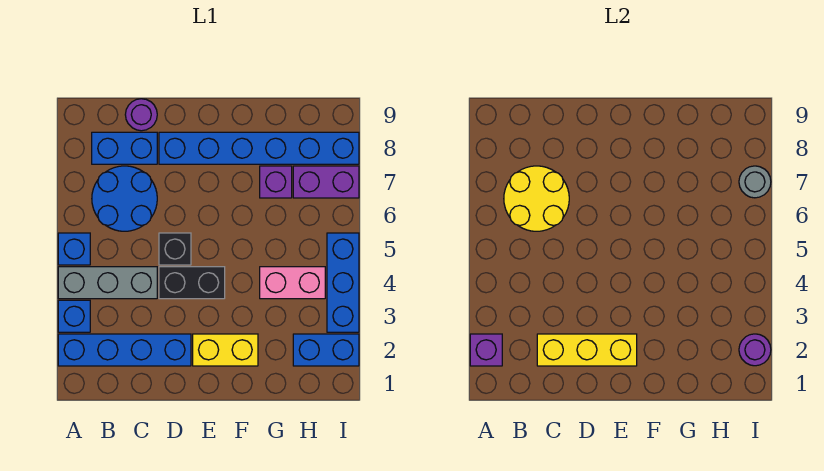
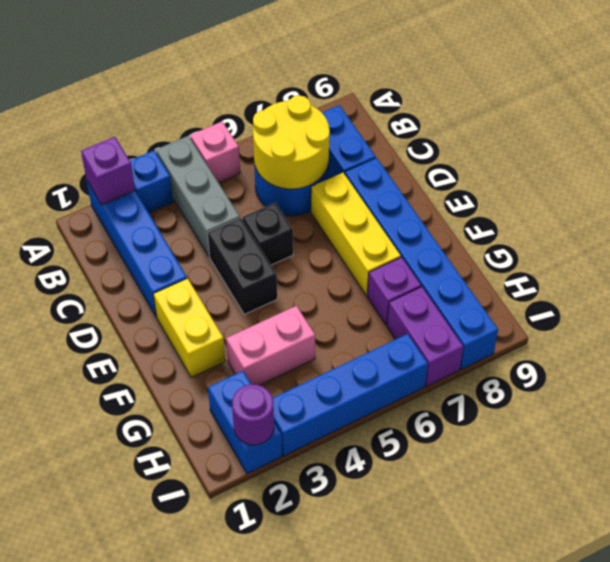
blue 1x1 brick [58,233,90,265] -> pink 1x1 brick [190,122,240,183]
yellow 1x3 brick [537,334,637,366] -> yellow 1x3 brick moved to [311,173,401,296]
purple 1x1 round brick [125,99,157,131] -> none
pink 1x2 brick [260,267,325,299] -> pink 1x2 brick turned to [226,306,315,385]
blue 1x3 brick [327,233,359,332] -> blue 1x4 brick [273,334,428,456]
grey 1x1 round brick [739,166,771,198] -> none

